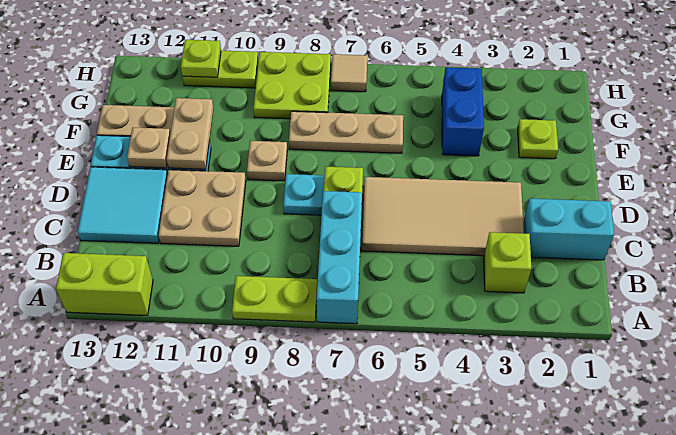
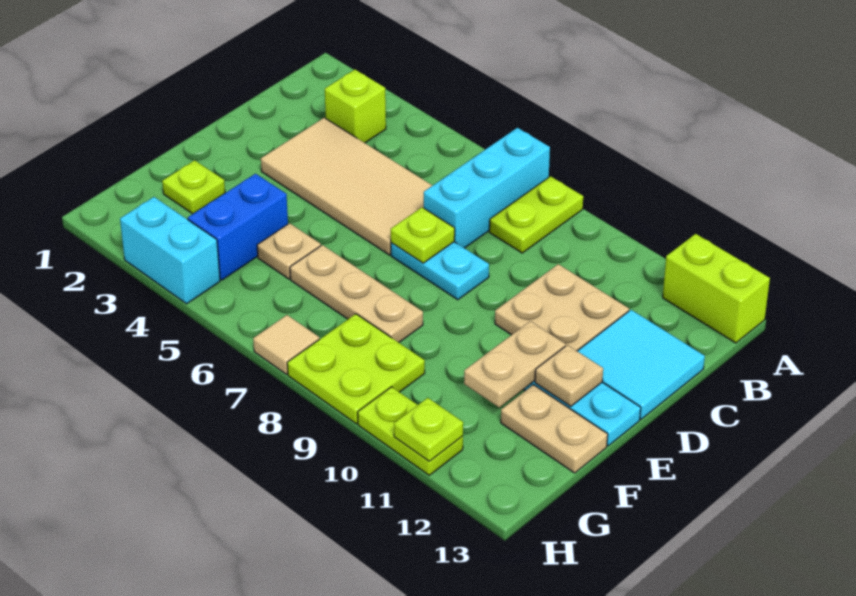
lime 1x2 plate [232,276,317,322] -> lime 1x2 plate turned to [489,176,583,253]
cyan 1x2 brick [523,198,614,260] -> cyan 1x2 brick moved to [120,197,220,304]
tan 1x1 plate [247,141,287,181] -> tan 1x1 plate moved to [257,223,321,279]

